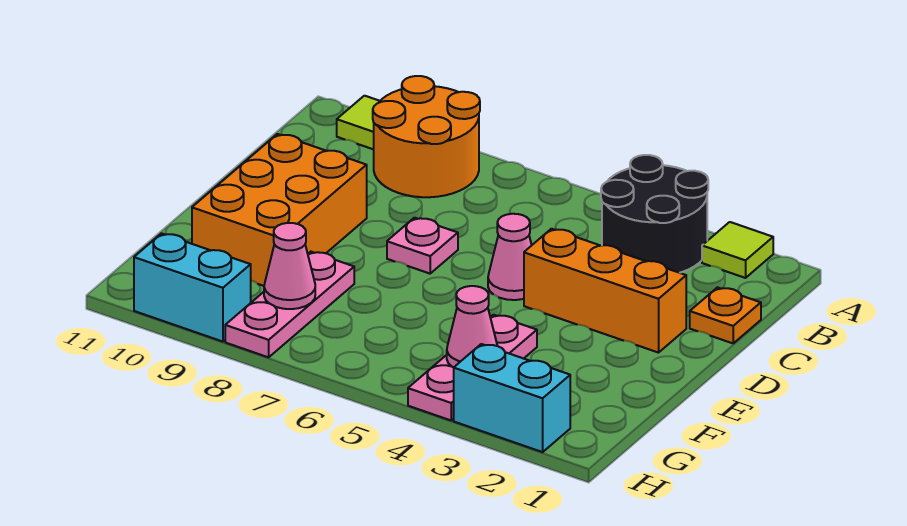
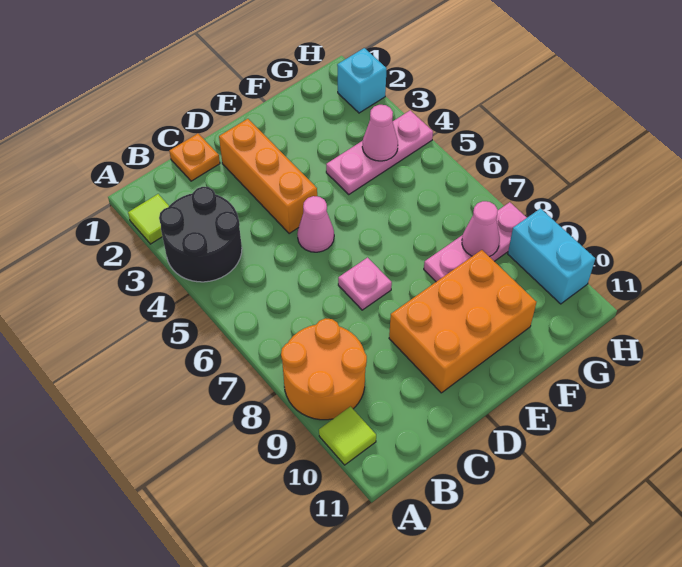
cyan 1x2 brick [454,344,570,452] -> cyan 1x1 brick [337,48,387,113]

